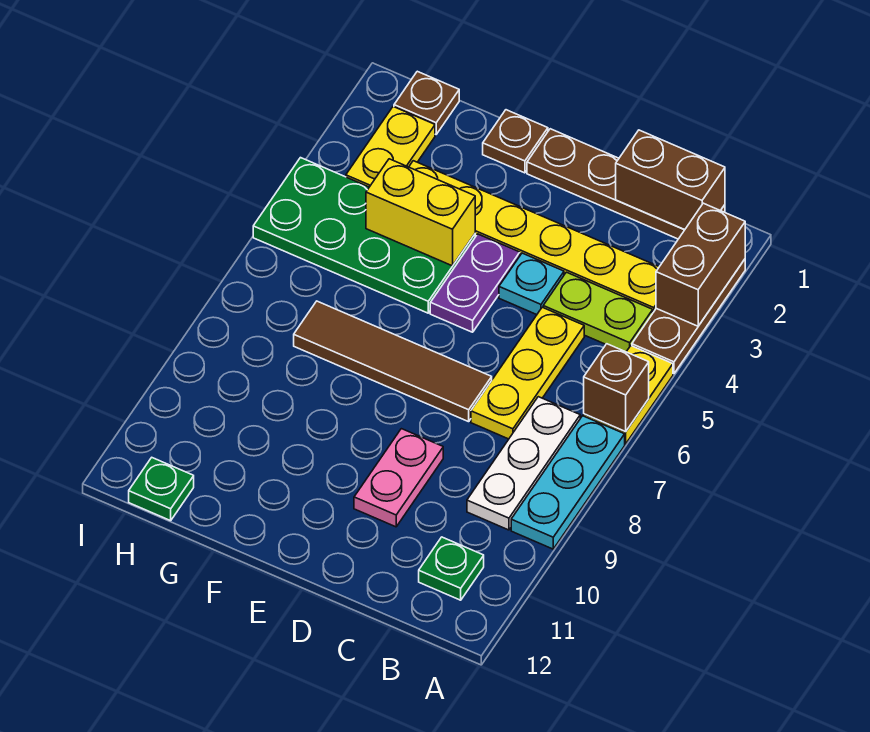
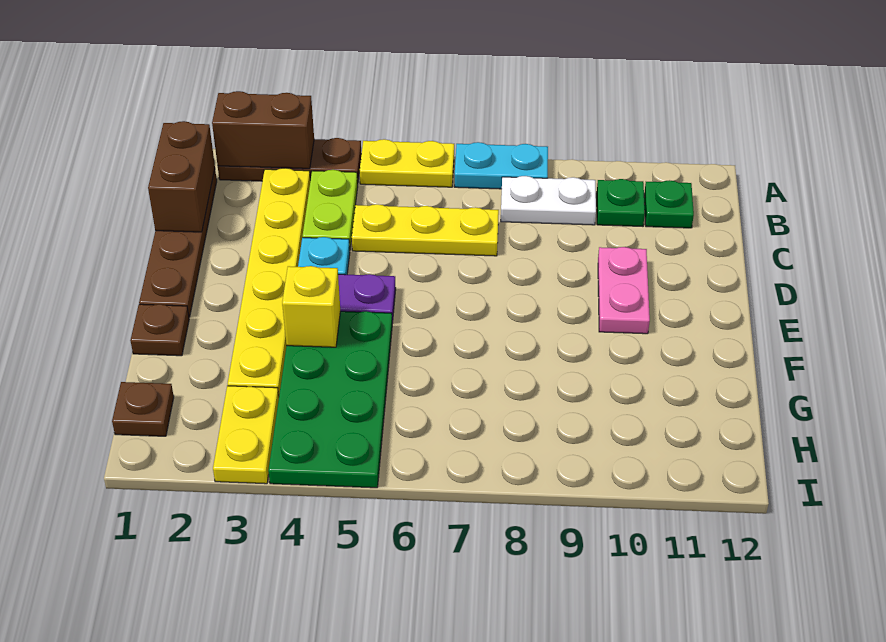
brown 1x1 brick [584,344,649,432] -> none
cyan 1x3 plate [511,416,625,549] -> cyan 1x2 plate [454,142,548,189]
white 1x3 plate [467,397,580,530] -> white 1x2 plate [501,176,596,225]
brown 1x4 tile [294,301,492,422] -> none
pink 1x2 plate [354,429,443,527] -> pink 1x2 plate turned to [598,247,650,334]
yellow 1x2 brick [366,159,475,266] -> yellow 1x1 brick [282,266,340,347]
yellow 1x2 plate [346,107,435,187] -> yellow 1x2 plate turned to [213,386,279,484]
green 1x1 plate [129,458,194,521] -> green 1x1 plate moved to [597,179,645,226]

